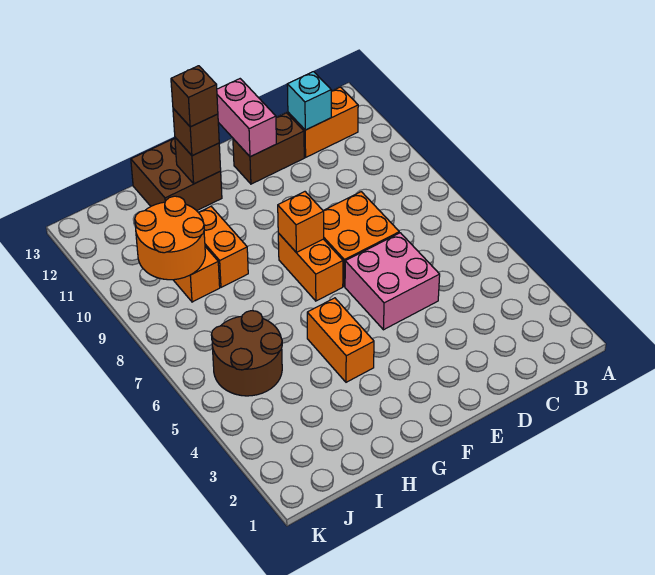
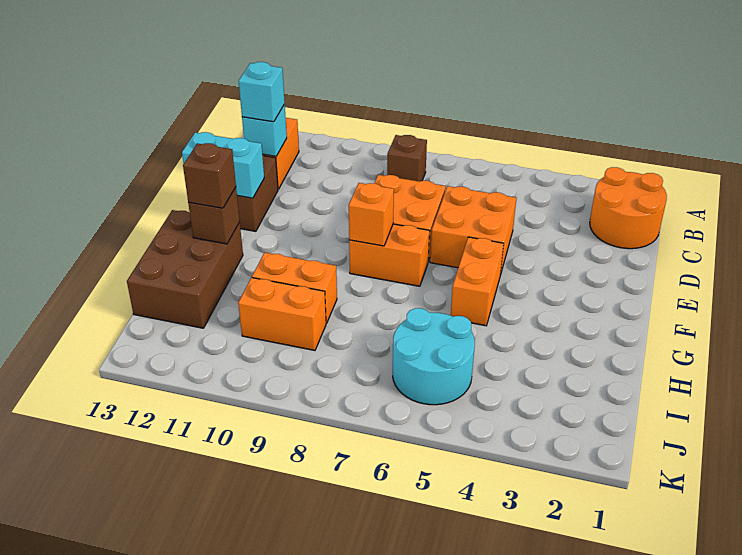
none -> cyan 1x1 brick [239,62,285,122]
pink 2x2 brick [345,233,440,330] -> orange 2x2 brick [430,186,516,275]
pink 1x2 brick [217,79,276,157] -> cyan 1x2 brick [182,132,264,198]
orange 1x2 brick [307,298,374,382] -> orange 1x2 brick turned to [451,237,504,326]
brown 2x2 brick [131,138,222,211] -> brown 2x3 brick [127,210,243,328]
brown 1x1 brick [171,66,218,127] -> brown 1x1 brick moved to [387,135,427,182]
brown 2x2 round brick [211,311,282,396] -> cyan 2x2 round brick [393,308,475,405]
orange 2x2 round brick [135,196,205,280] -> orange 2x2 round brick moved to [590,167,667,249]

